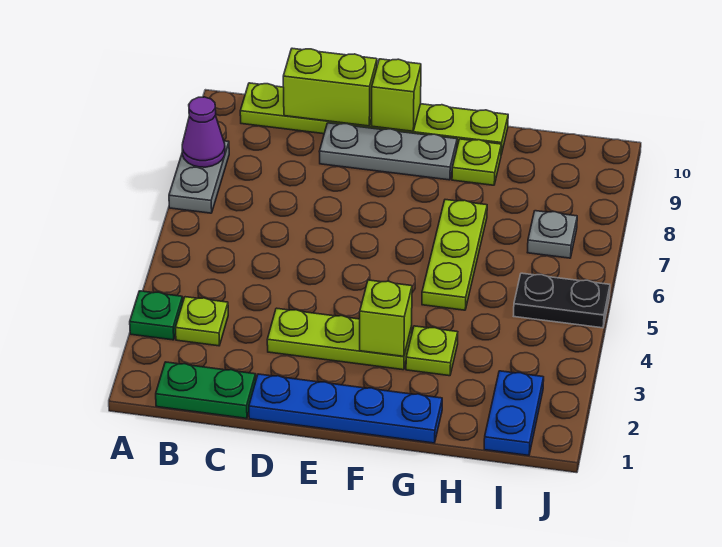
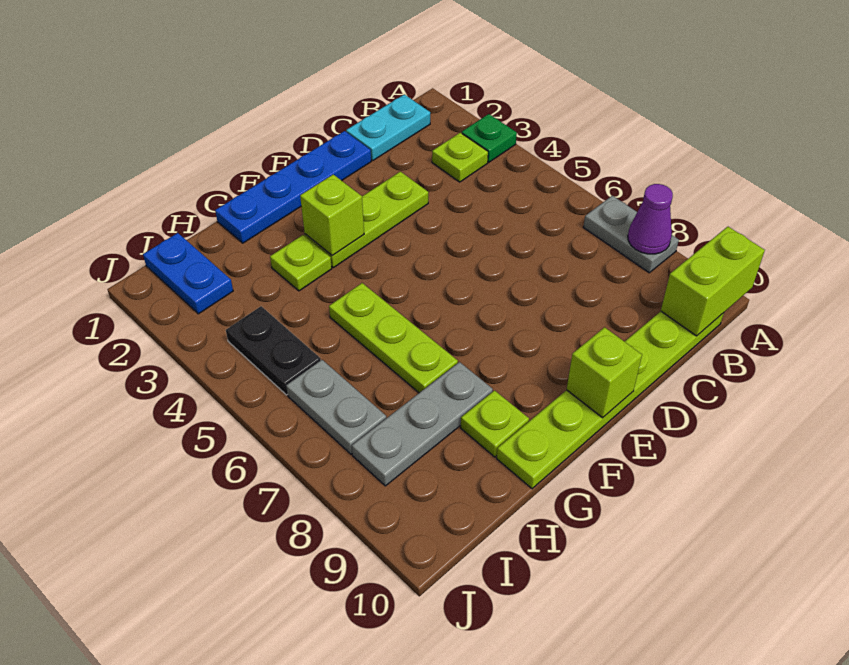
green 1x2 plate [156,362,256,418] -> cyan 1x2 plate [346,94,430,160]
lime 1x2 brick [283,48,377,126] -> lime 1x2 brick moved to [661,227,765,336]
grey 1x3 plate [319,123,457,180] -> grey 1x3 plate moved to [352,362,493,486]
black 1x2 plate [514,273,610,328] -> black 1x2 plate turned to [226,306,321,395]
grey 1x1 plate [527,211,577,258] -> grey 1x2 plate [286,360,386,454]

